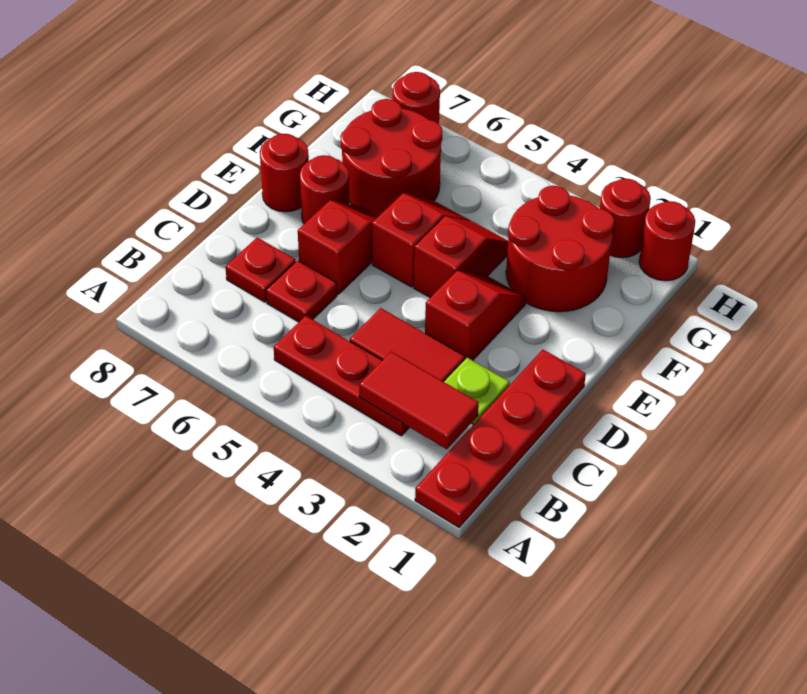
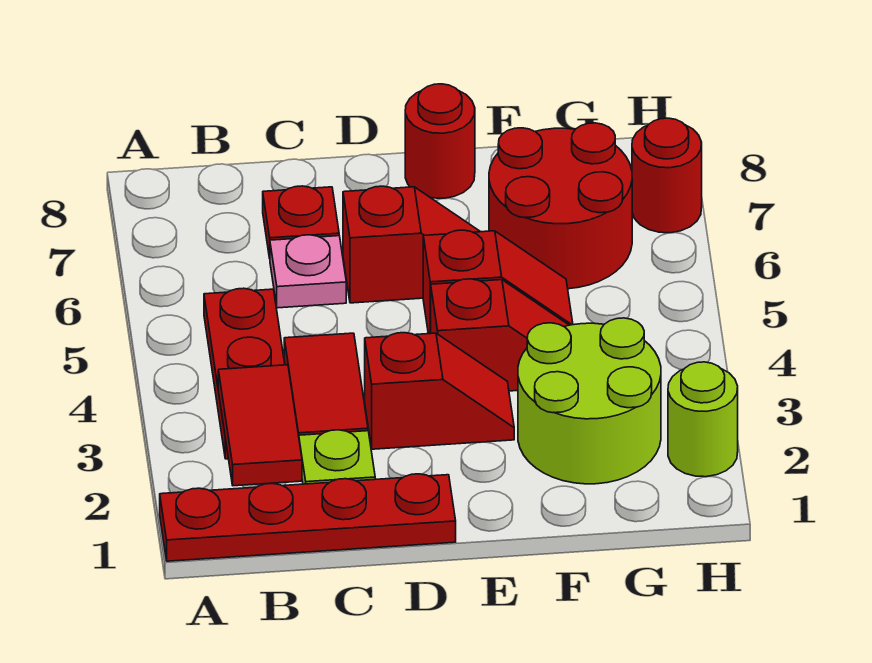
red 1x1 plate [266,261,337,322] -> pink 1x1 plate [270,235,346,308]
red 1x1 round brick [300,155,349,224] -> none
red 2x2 round brick [506,186,614,312] -> lime 2x2 round brick [518,318,661,484]
red 1x1 round brick [639,201,695,281] -> none
red 1x1 round brick [600,179,651,258] -> lime 1x1 round brick [668,362,738,477]

